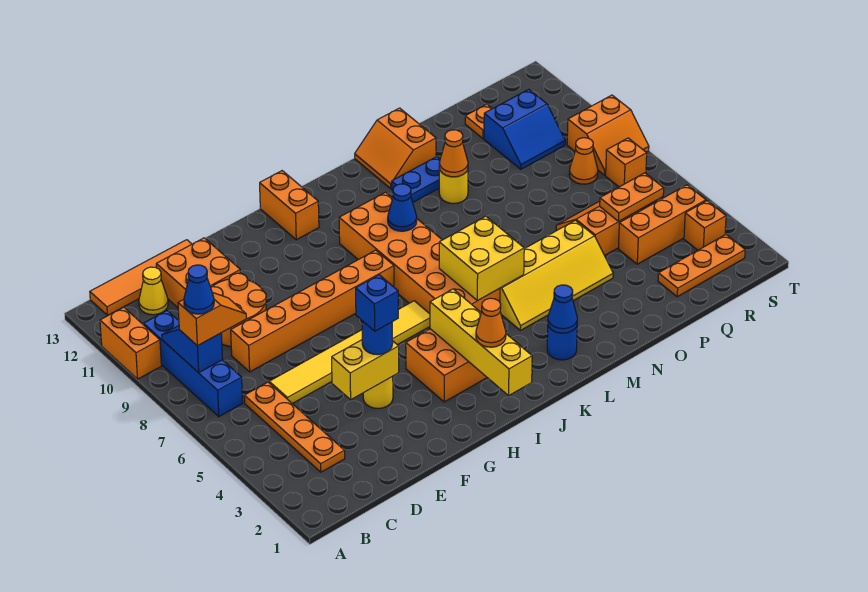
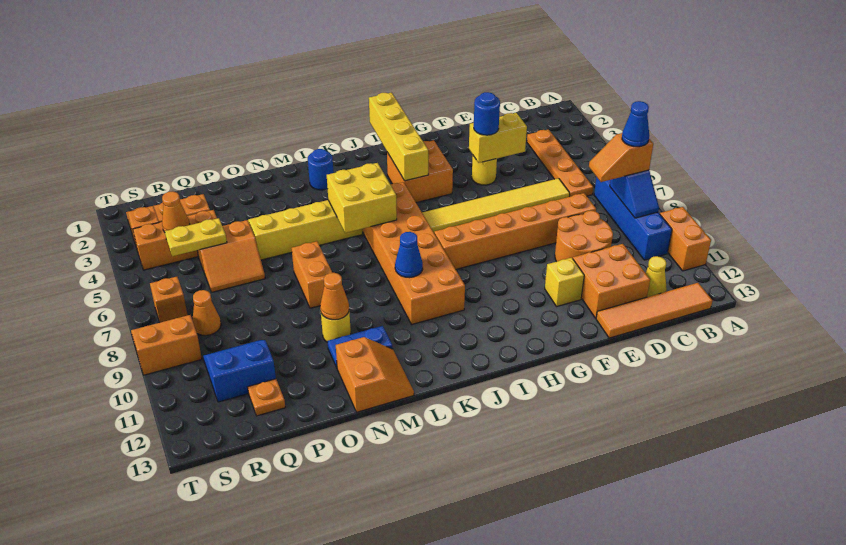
blue 1x1 brick [356,275,398,331] -> none
none -> yellow 1x1 brick [545,258,584,306]
orange 1x1 cone [476,298,506,347] -> orange 1x1 cone moved to [162,191,190,232]
orange 1x2 brick [260,171,319,240] -> orange 1x2 brick moved to [292,241,332,308]
blue 1x1 cone [548,285,577,333] -> none
orange 1x2 plate [600,173,664,221] -> yellow 1x2 plate [165,218,227,256]

